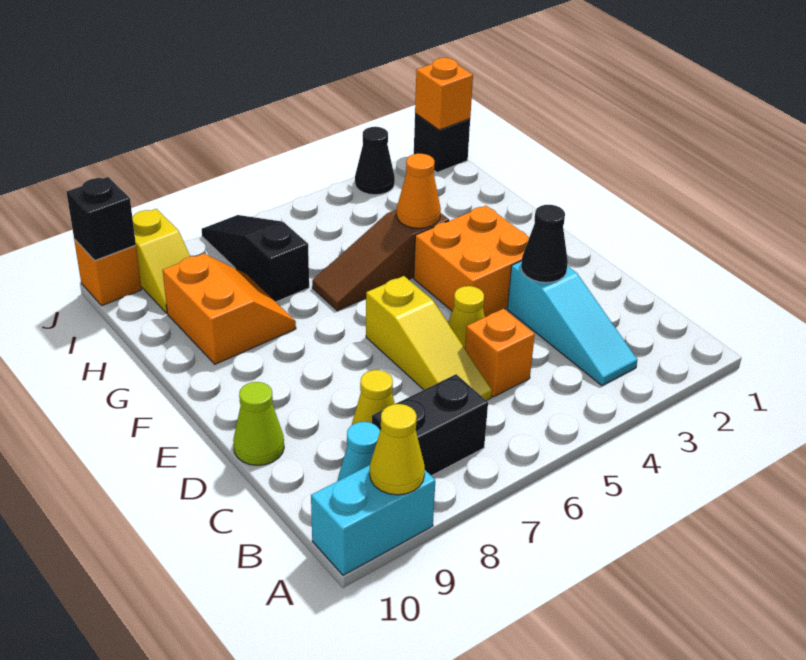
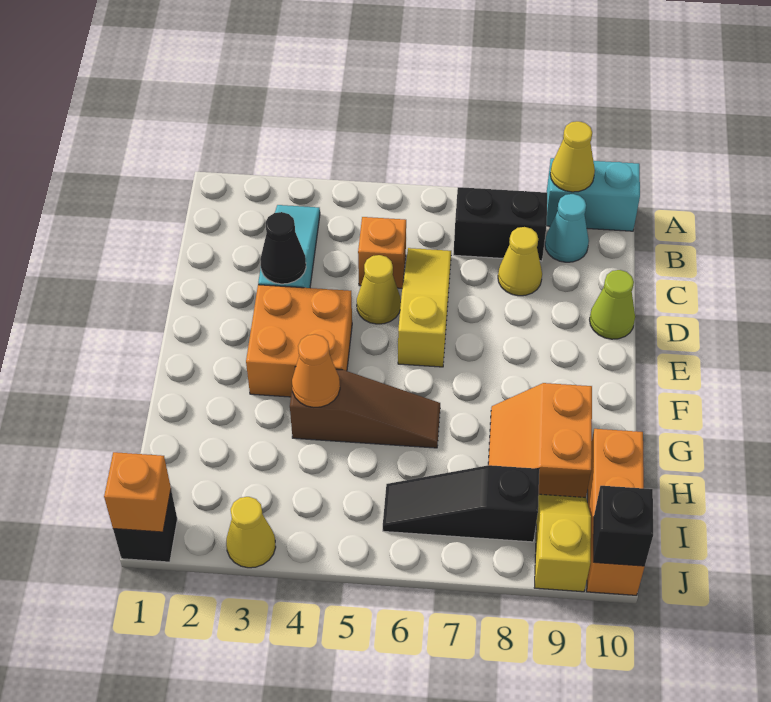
black 1x3 slope [202,215,309,302] -> black 1x3 slope turned to [383,465,539,542]
black 1x1 cone [355,127,395,195] -> yellow 1x1 cone [226,497,276,568]
orange 1x1 brick [74,239,142,306] -> orange 1x3 brick [587,429,645,595]

